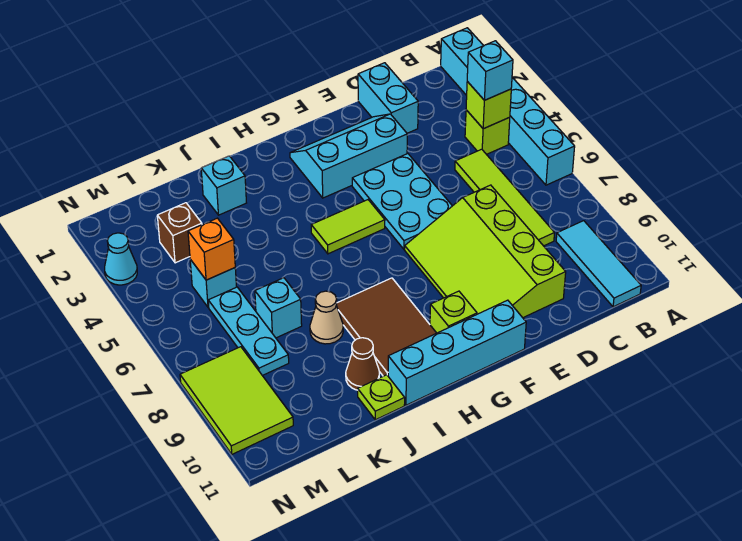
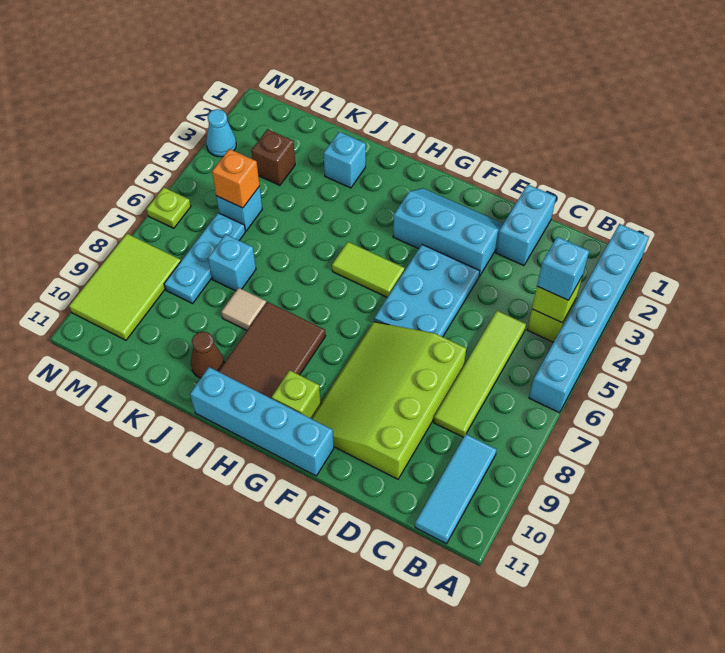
tan 1x1 cone [310,291,343,344] -> tan 1x1 tile [221,288,266,330]
lime 1x1 plate [358,375,405,420] -> lime 1x1 plate moved to [146,187,191,228]

